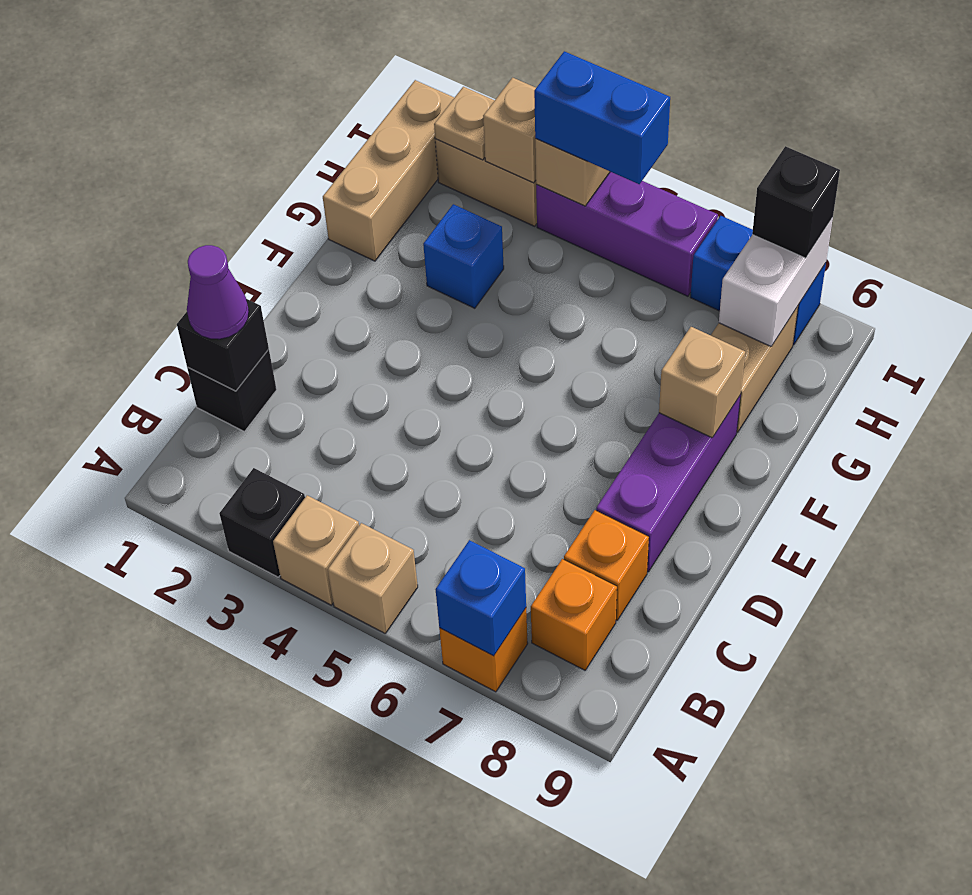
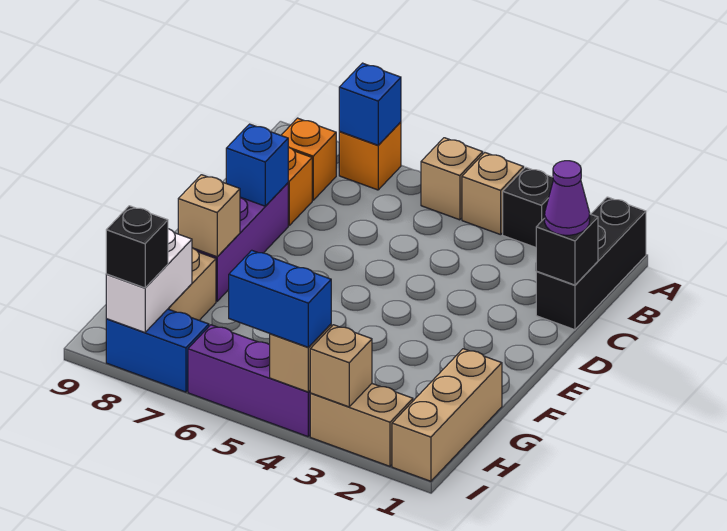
black 1x1 brick [187,349,277,431] -> black 1x3 brick [536,197,646,330]
blue 1x1 brick [423,204,504,308] -> blue 1x1 brick moved to [226,124,288,206]
tan 1x1 plate [434,87,495,160] -> none

